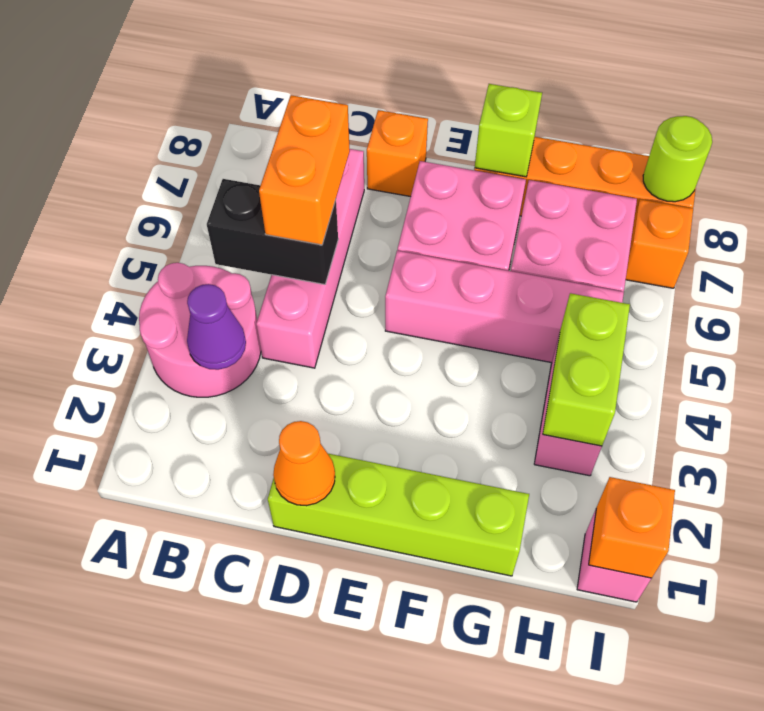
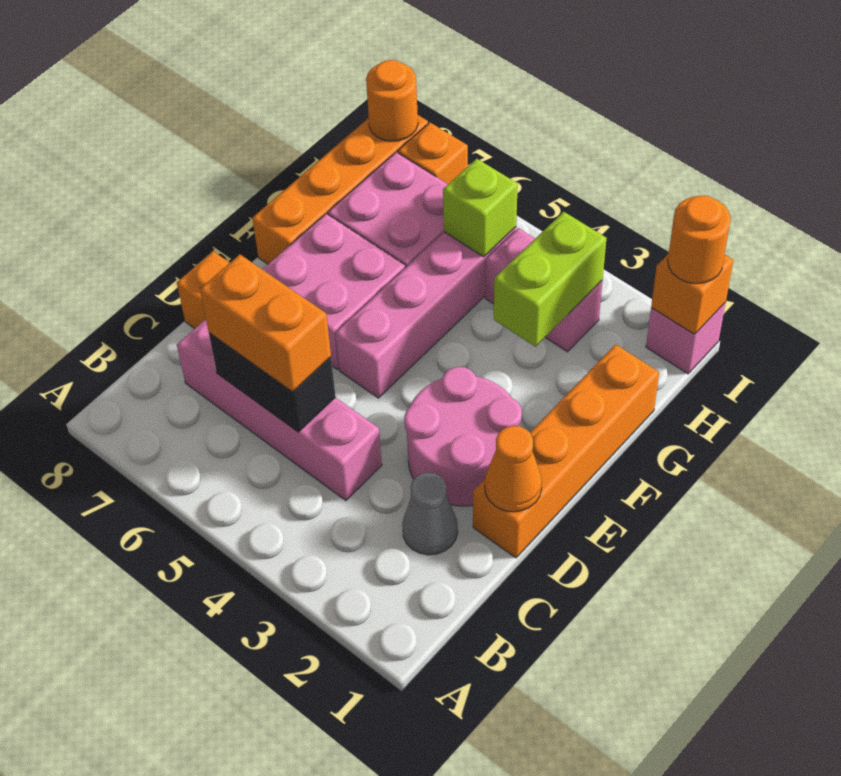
pink 2x2 round brick [139,263,261,397] -> pink 2x2 round brick moved to [404,367,522,506]
purple 1x1 cone [187,284,246,370] -> none
black 1x2 brick [207,179,338,284] -> black 1x2 brick turned to [209,333,336,432]
none -> grey 1x1 cone [402,473,458,555]
lime 1x4 brick [268,454,529,576] -> orange 1x4 brick [473,344,659,558]
lime 1x1 brick [475,84,542,177] -> lime 1x1 brick moved to [443,159,518,257]
lime 1x2 brick [543,293,630,446] -> lime 1x2 brick turned to [494,212,606,347]
none -> orange 1x1 round brick [668,196,731,284]
lime 1x1 round brick [643,116,712,202] -> orange 1x1 round brick [366,60,418,141]

